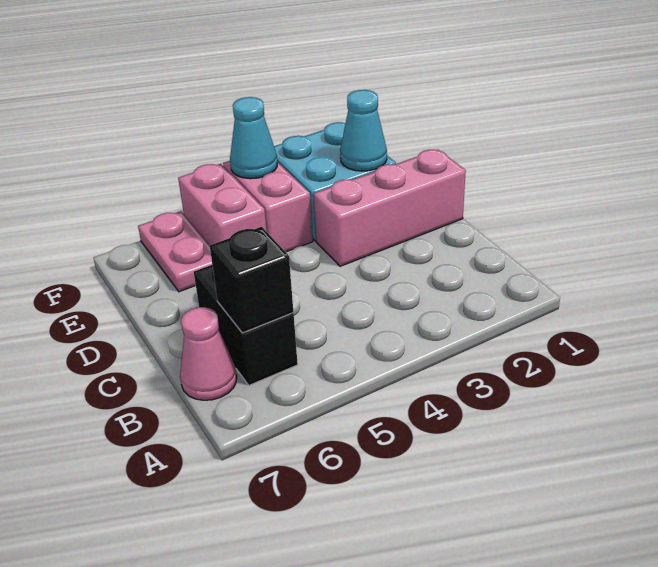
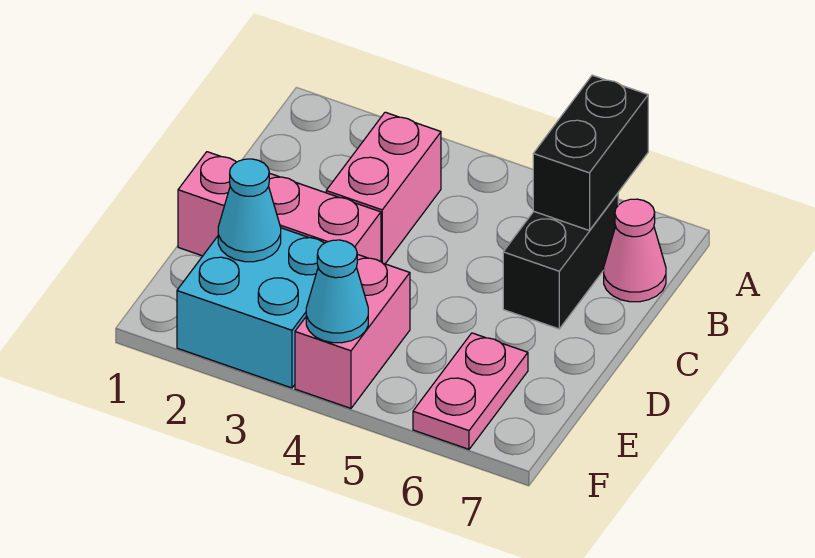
black 1x1 brick [210,227,293,333] -> black 1x2 brick [533,75,648,231]
pink 1x2 brick [178,164,267,245] -> pink 1x2 brick moved to [326,112,441,264]

